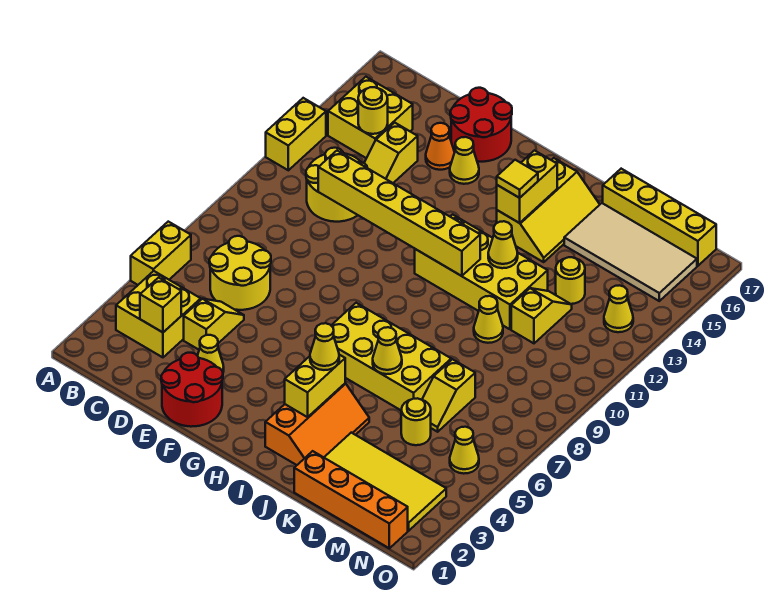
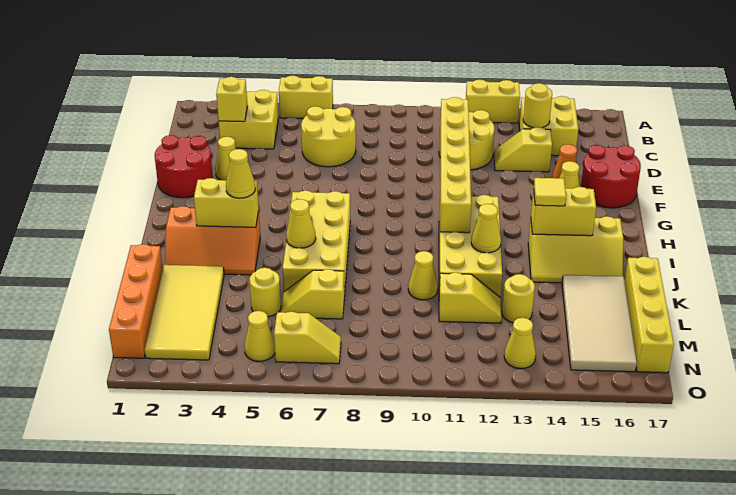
yellow 1x2 slope [184,299,244,350] -> yellow 1x2 slope moved to [274,312,341,364]

